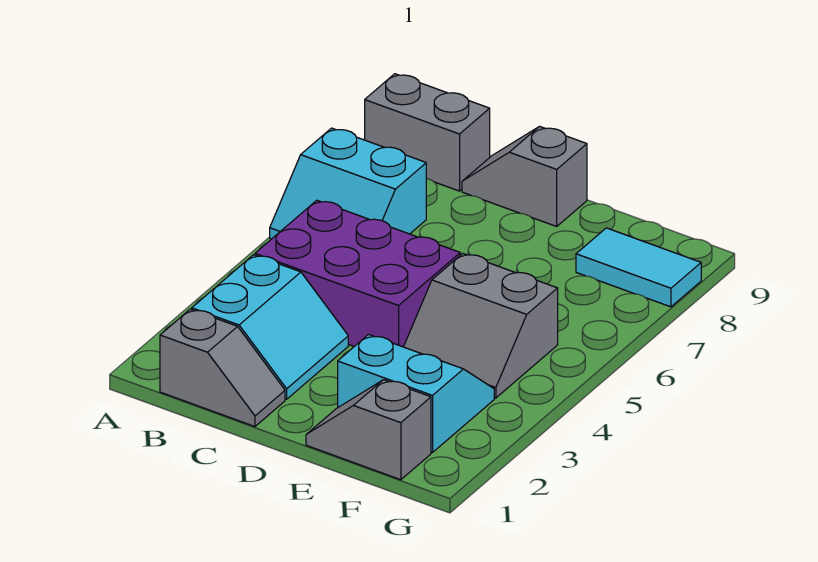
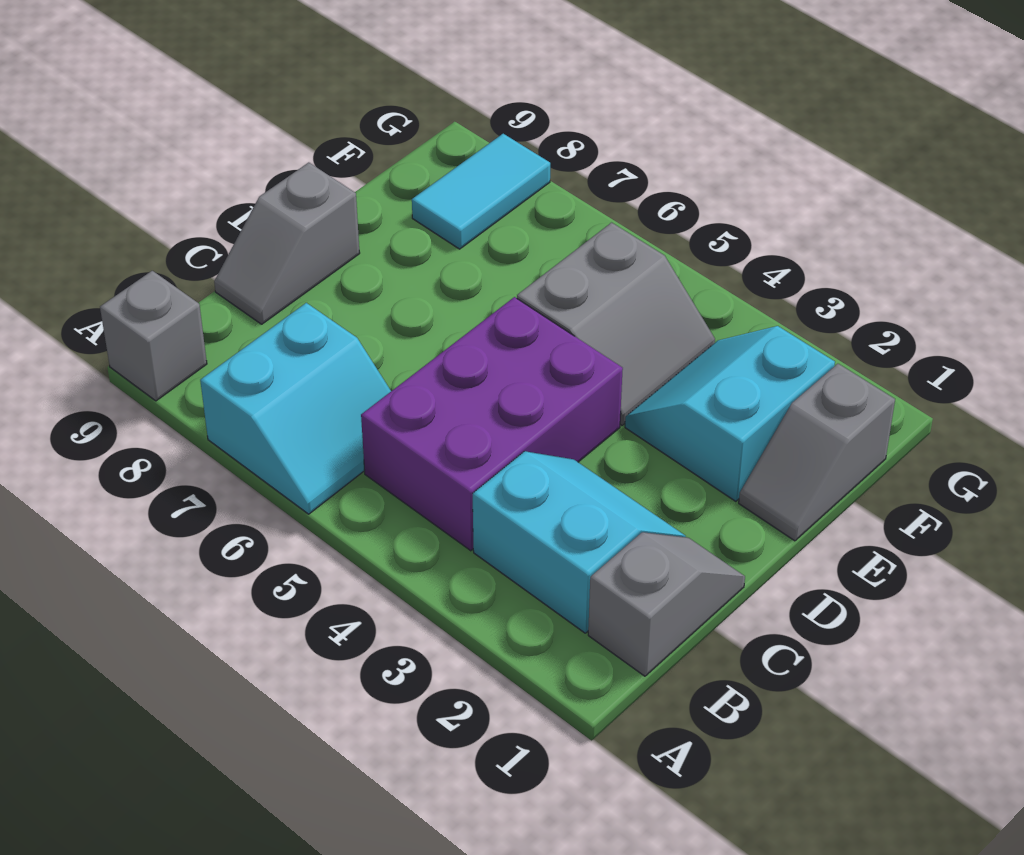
grey 1x2 brick [365,74,490,191] -> grey 1x1 brick [100,271,207,401]

